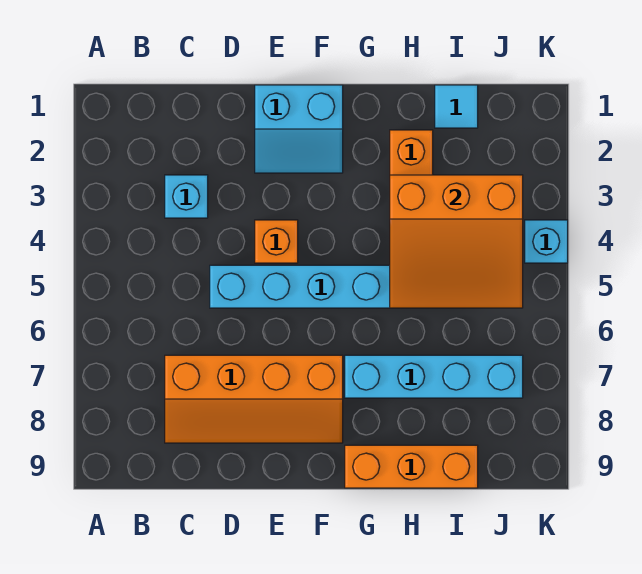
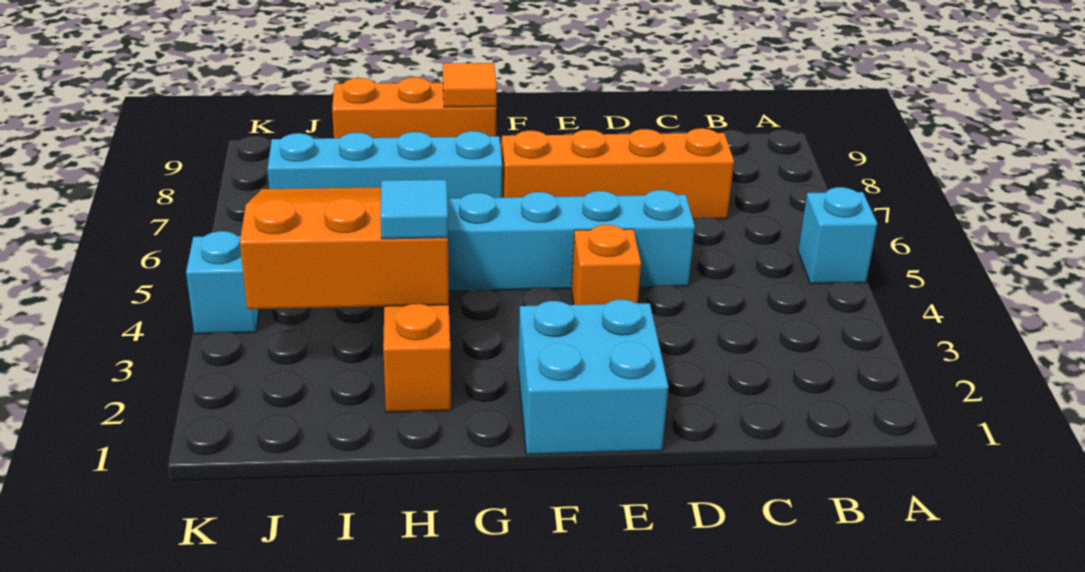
cyan 1x1 brick [165,175,208,218] -> cyan 1x1 brick moved to [798,187,877,284]
cyan 2x2 slope [255,85,343,173] -> cyan 2x2 brick [518,300,668,454]
none -> orange 1x1 tile [443,63,497,107]
cyan 1x1 tile [435,85,478,128] -> cyan 1x1 tile moved to [380,180,448,239]

